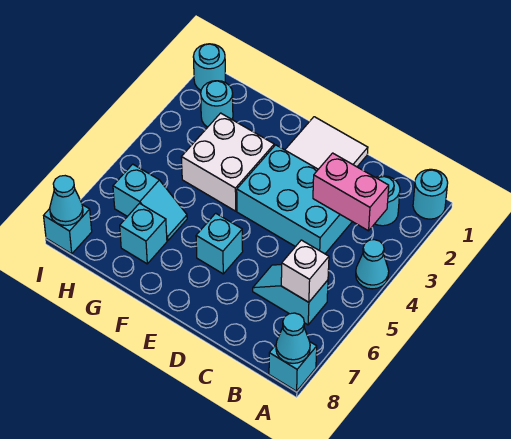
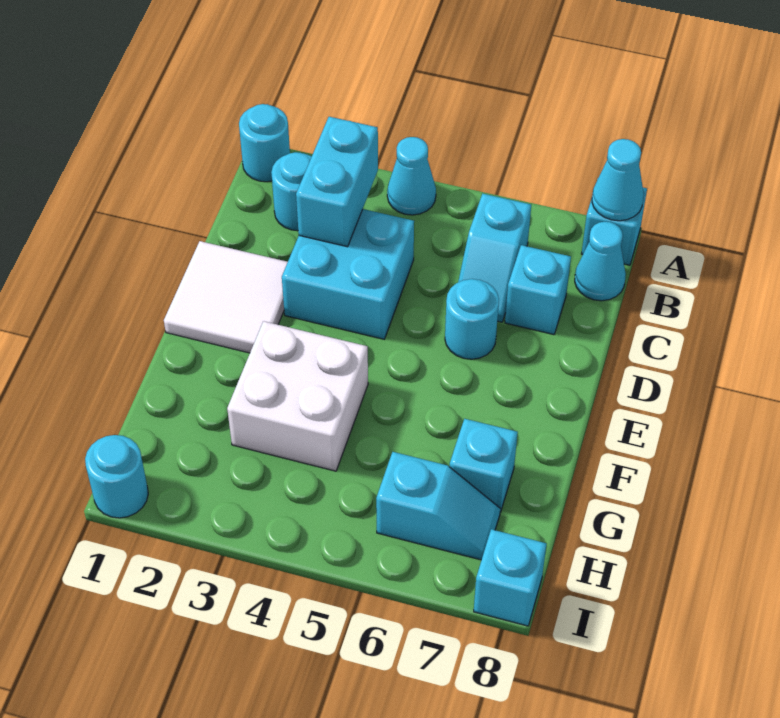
pink 1x2 brick [313,153,389,231] -> cyan 1x2 brick [296,117,378,247]
white 1x1 brick [281,240,329,302] -> none
cyan 2x3 brick [237,145,352,254] -> cyan 2x2 brick [282,209,414,339]
cyan 1x1 brick [196,213,243,274] -> cyan 1x1 brick moved to [505,245,571,335]
cyan 1x2 slope [113,164,187,241] -> cyan 1x2 slope turned to [376,452,500,560]
cyan 1x1 round brick [201,81,233,127] -> cyan 1x1 round brick moved to [445,279,499,359]
cyan 1x1 cone [50,176,83,225] -> cyan 1x1 cone moved to [575,222,626,301]

